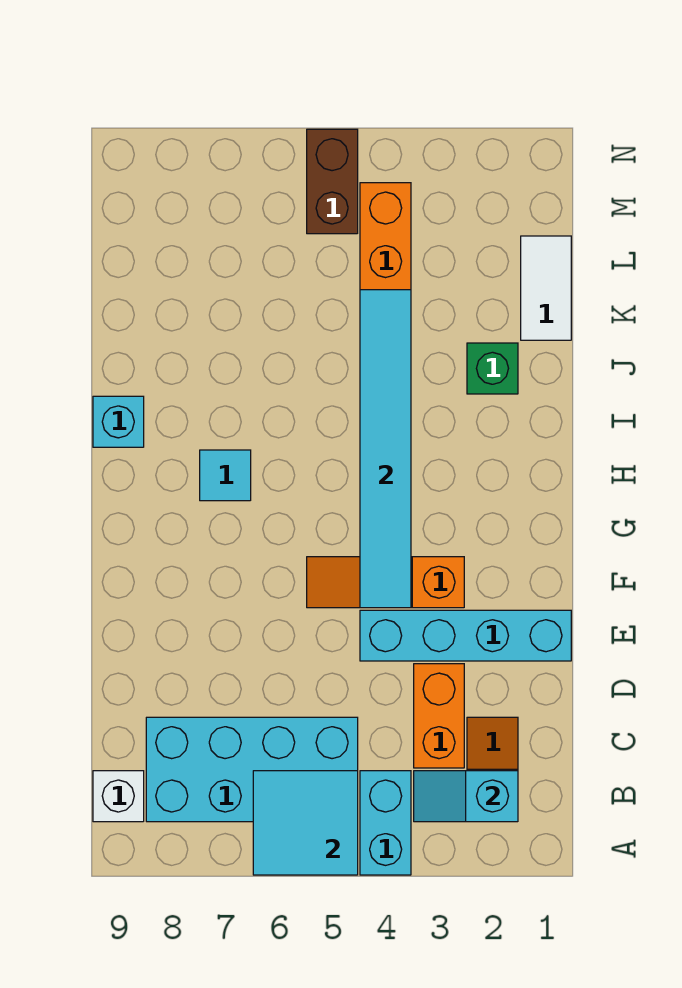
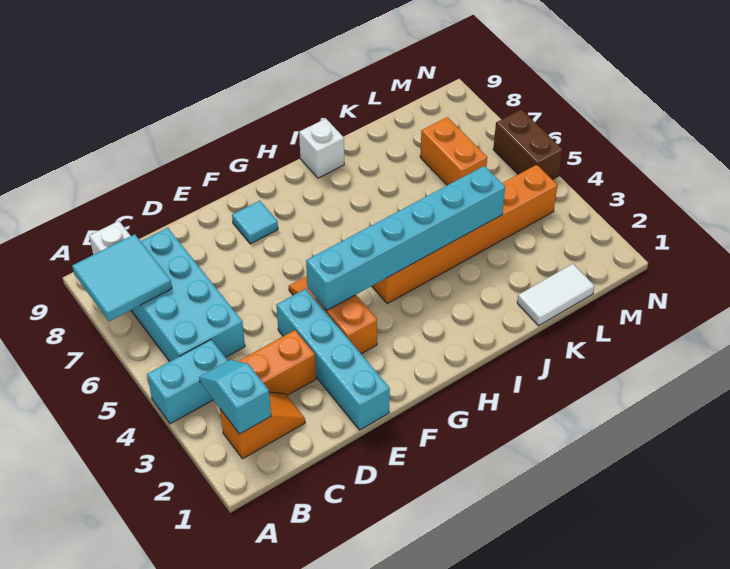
cyan 2x2 tile [253,771,358,875] -> cyan 2x2 tile moved to [72,234,172,321]
cyan 1x6 tile [360,290,411,608] -> cyan 1x6 brick [306,166,505,310]
cyan 1x1 tile [200,450,251,501] -> cyan 1x1 tile moved to [232,201,278,244]
cyan 1x1 brick [93,396,144,447] -> white 1x1 brick [299,119,344,178]
green 1x1 brick [467,343,518,394] -> none
none -> orange 1x2 brick [420,117,487,185]
brown 1x2 brick [307,129,358,234] -> brown 1x2 brick turned to [493,110,563,180]

